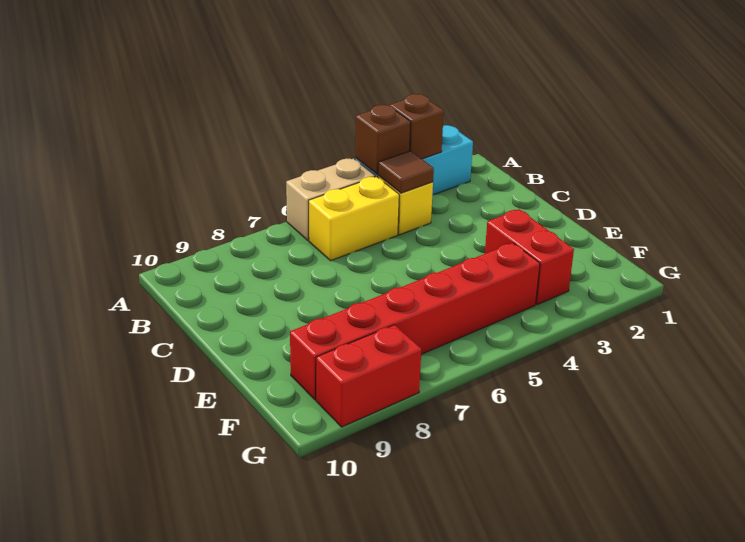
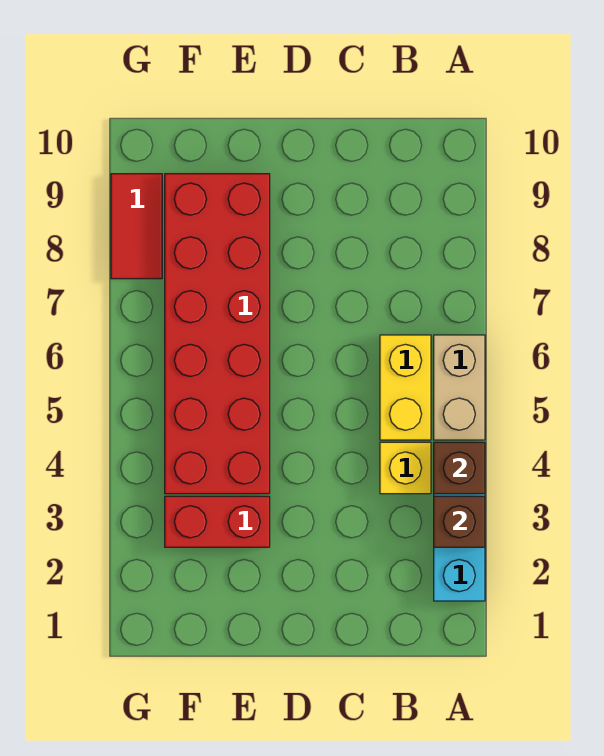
brown 1x1 tile [378,151,434,193] -> none
red 1x6 brick [290,243,540,400] -> red 2x6 brick [165,174,270,494]
red 1x2 brick [316,325,421,427] -> red 1x2 tile [111,174,162,279]

